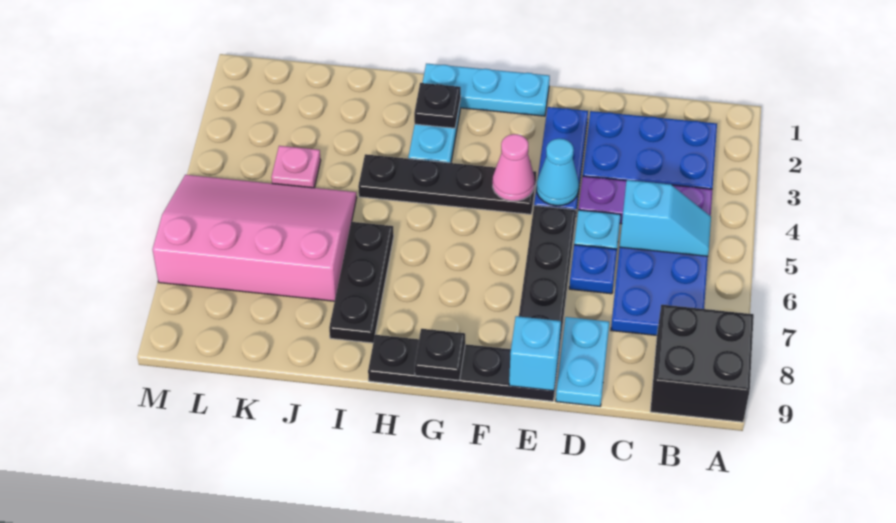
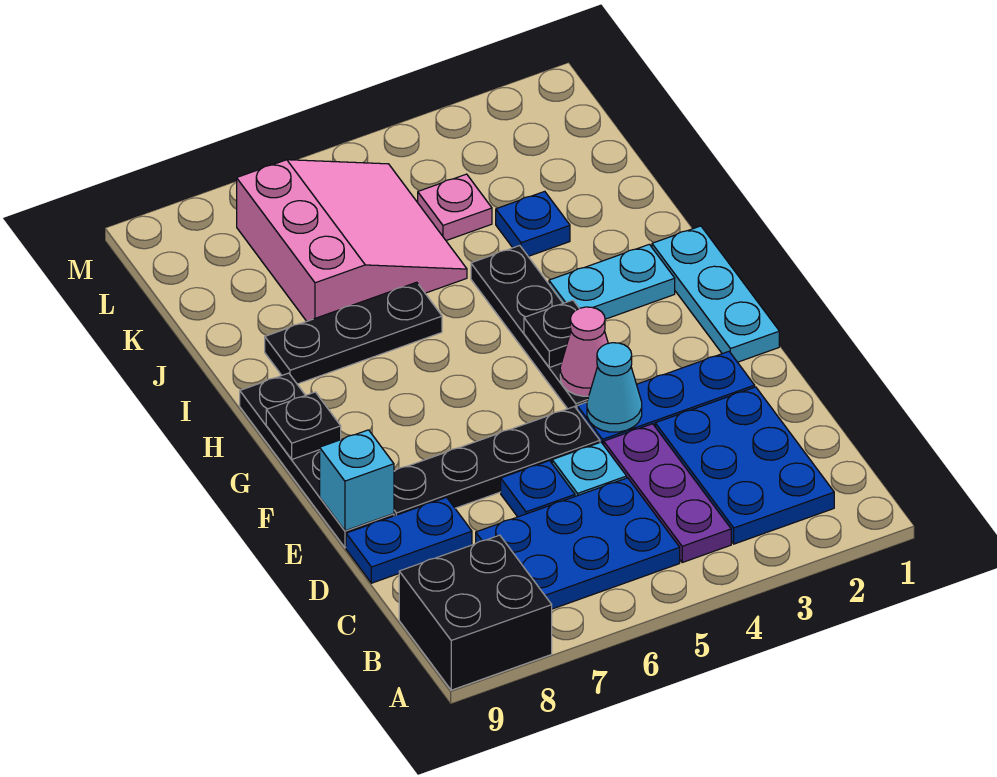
cyan 1x2 slope [620,180,711,256] -> none
cyan 1x2 plate [556,317,609,406] -> blue 1x2 plate [346,497,472,583]
black 1x1 plate [414,83,461,128] -> black 1x1 plate moved to [524,300,579,367]
none -> blue 1x1 plate [496,191,570,256]
pink 3x4 slope [153,175,357,301] -> pink 3x3 slope [237,160,467,321]

